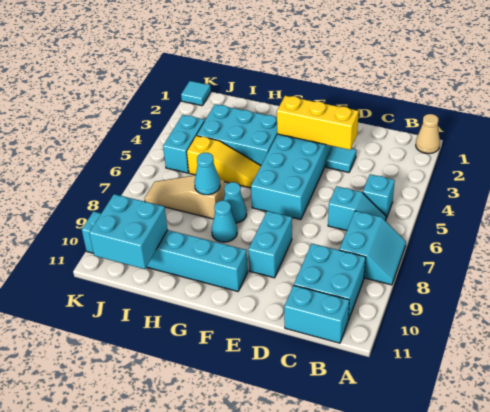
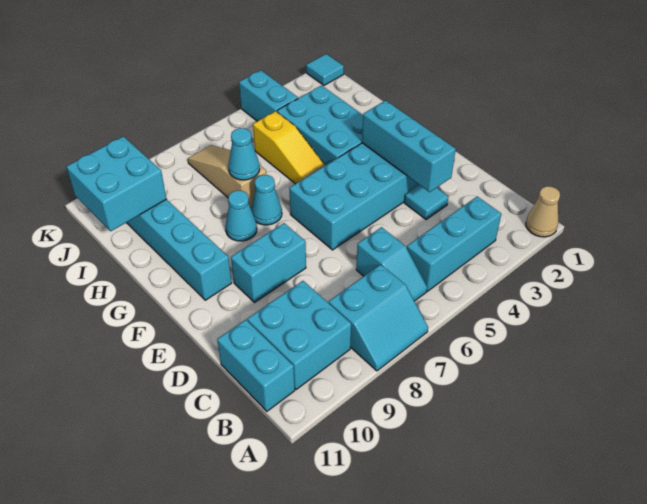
cyan 1x1 brick [363,174,395,218] -> cyan 1x3 brick [407,197,501,291]
yellow 1x3 brick [277,96,359,150] -> cyan 1x3 brick [362,100,456,192]
cyan 1x2 brick [163,115,205,173] -> cyan 1x2 brick turned to [239,70,298,121]

